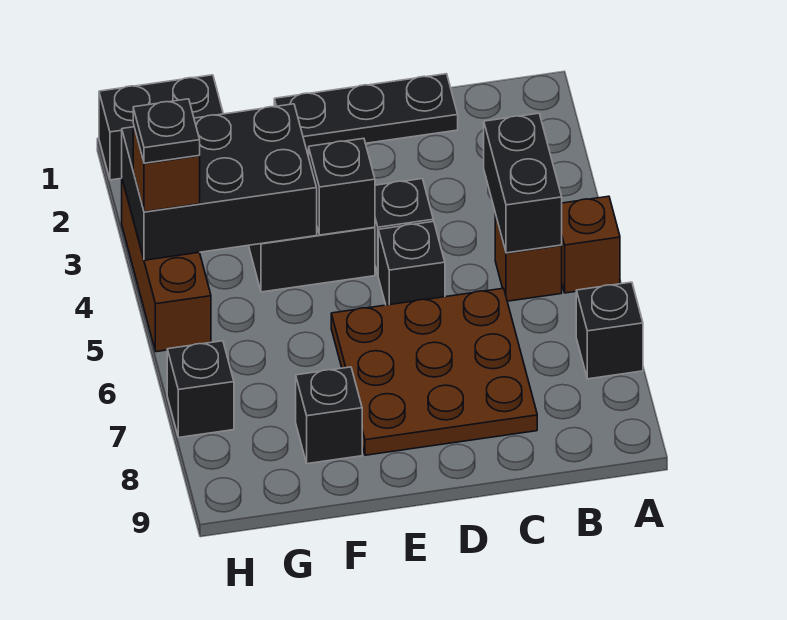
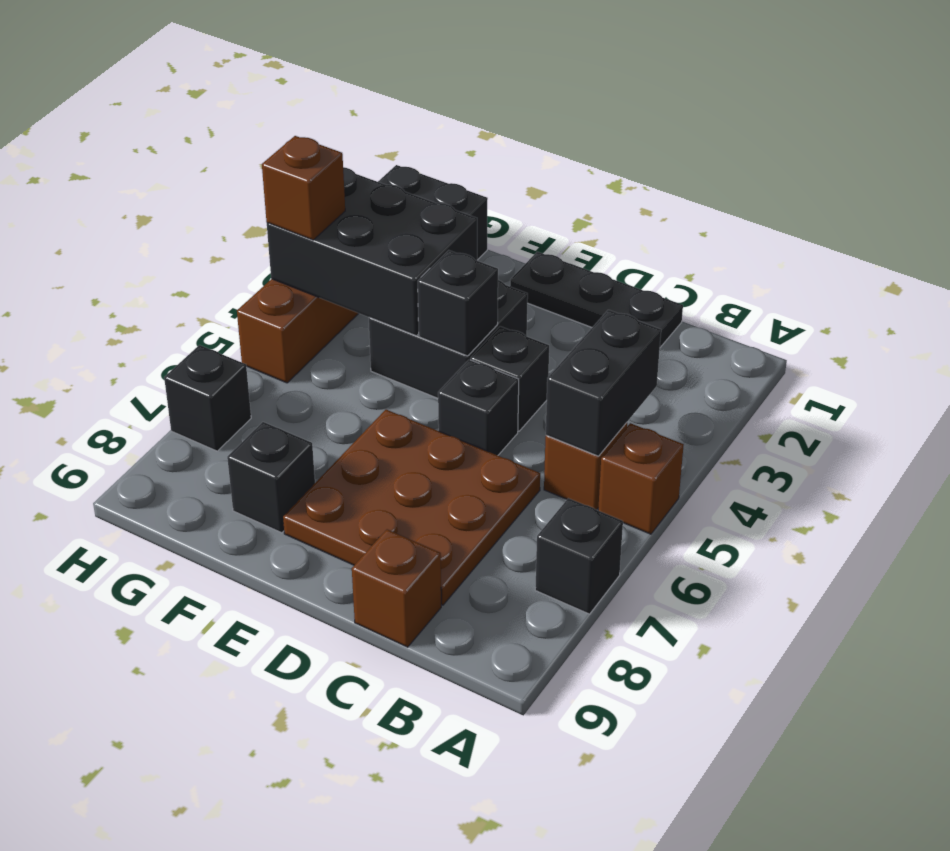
none -> brown 1x1 brick [352,529,441,647]
black 1x1 plate [133,99,200,163] -> none

